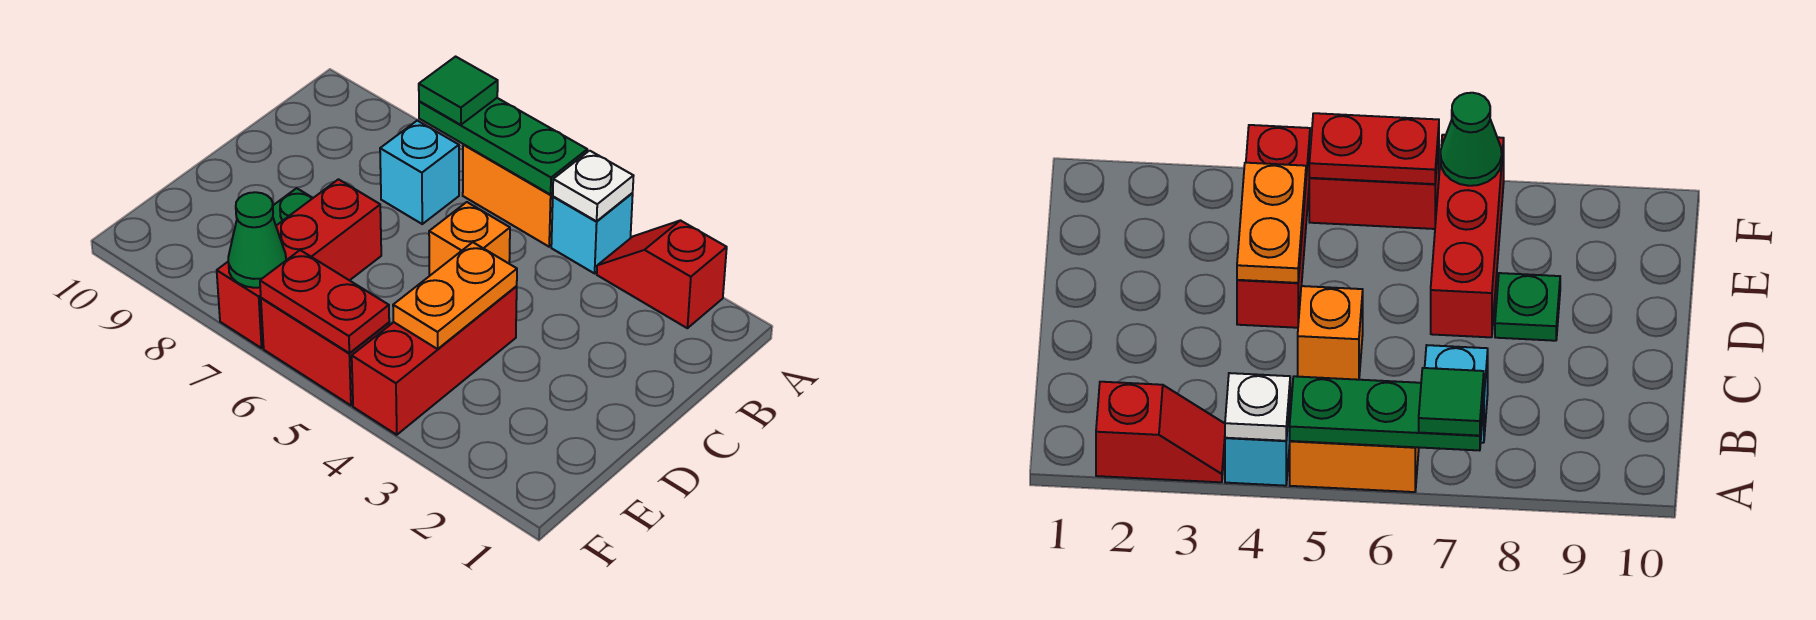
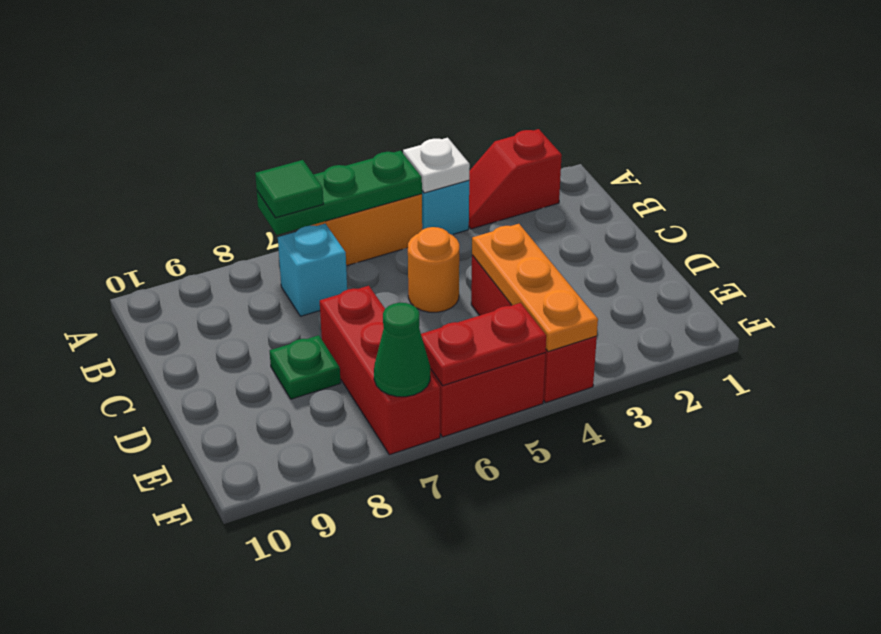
orange 1x1 brick [429,202,510,276] -> orange 1x1 round brick [408,227,459,312]
orange 1x2 plate [393,242,517,349] -> orange 1x3 plate [472,224,598,352]

